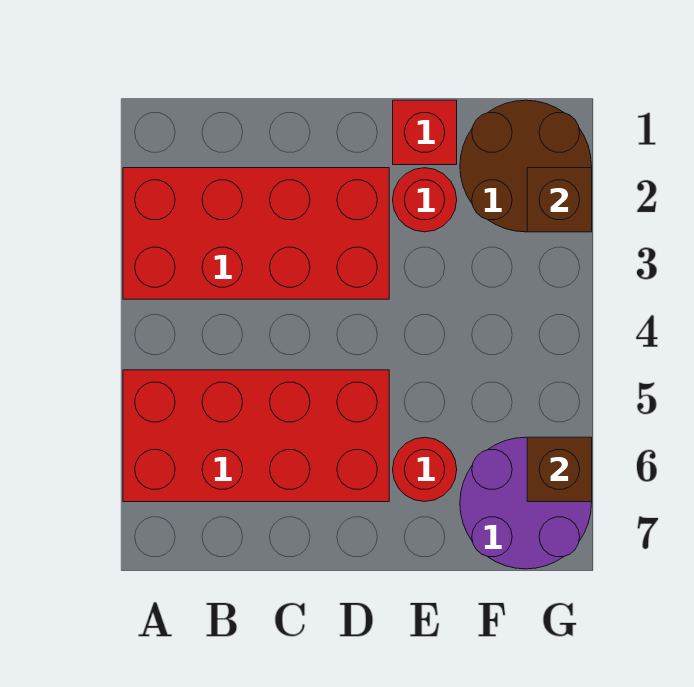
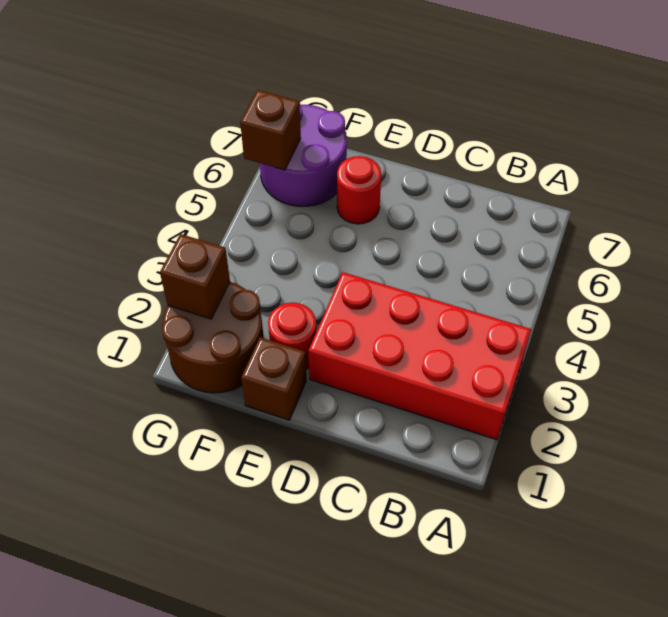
red 2x4 brick [123,370,389,502] -> none
red 1x1 brick [393,100,457,165] -> brown 1x1 brick [241,337,306,420]

